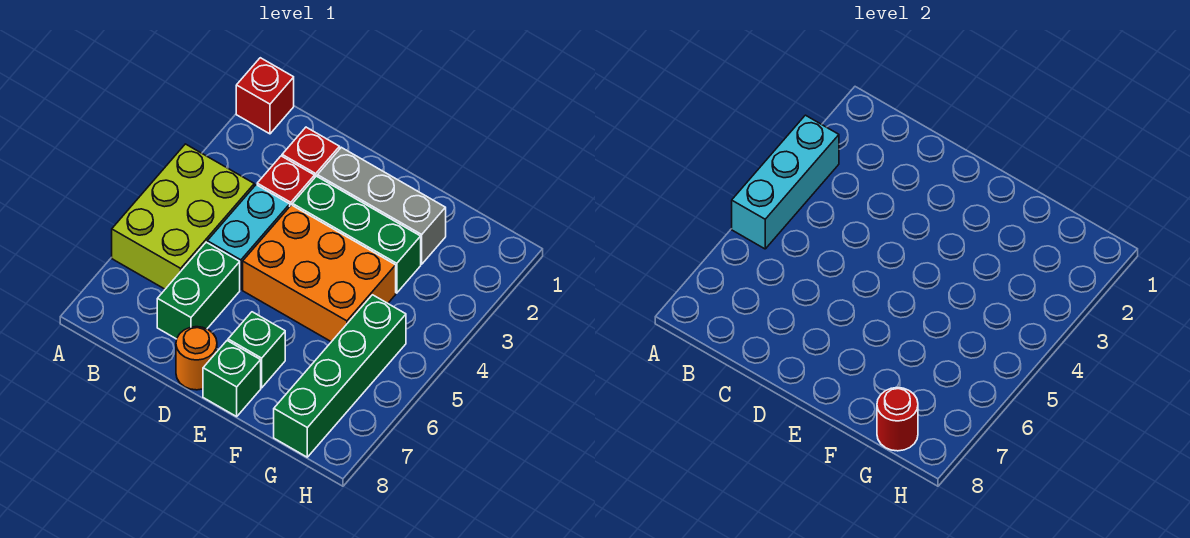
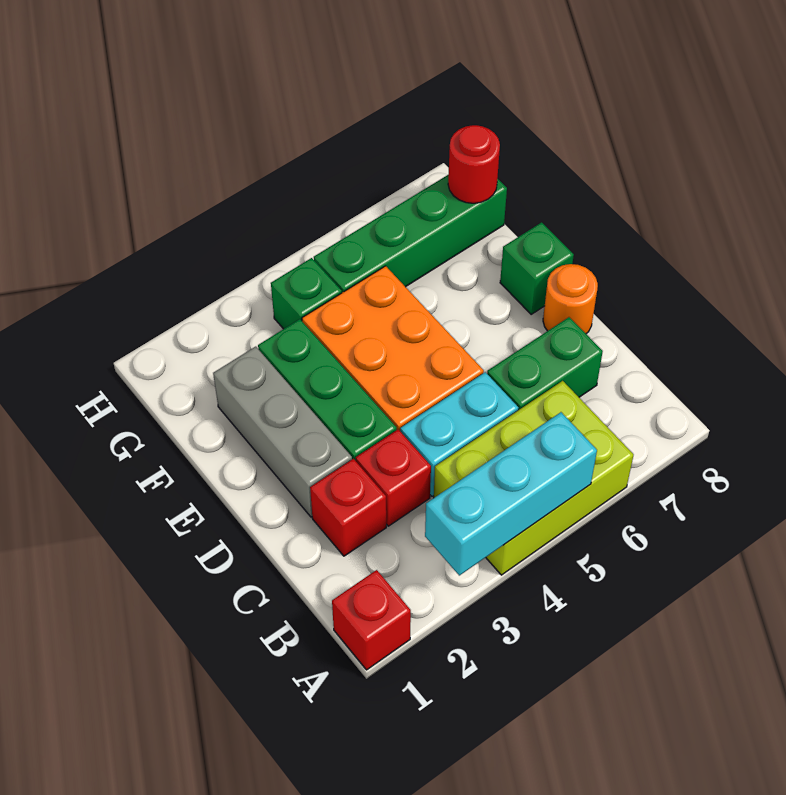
green 1x1 brick [228,312,285,388] -> green 1x1 brick moved to [271,258,342,329]

